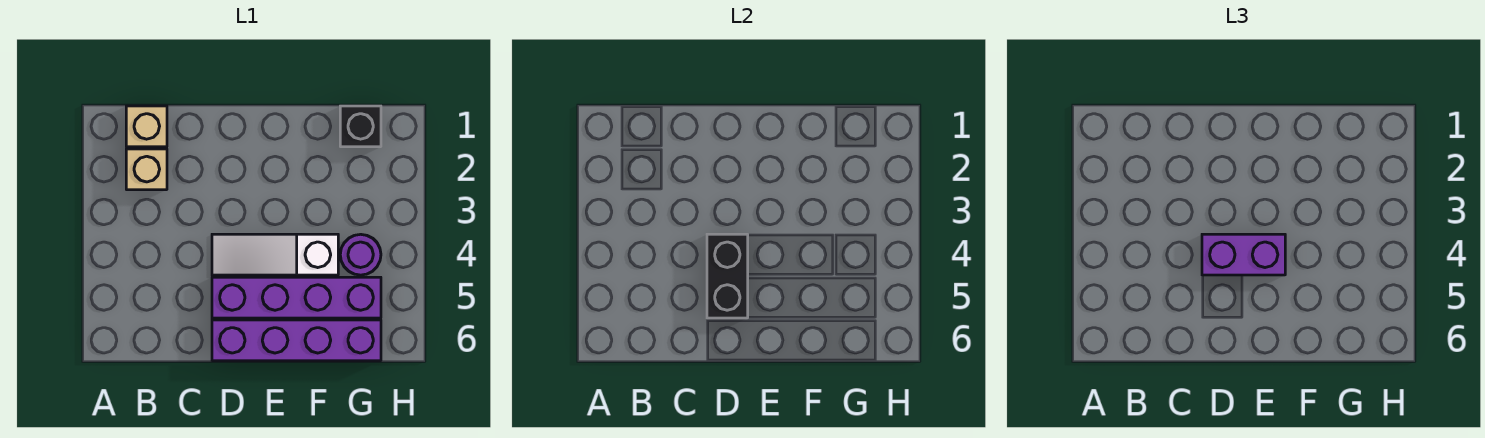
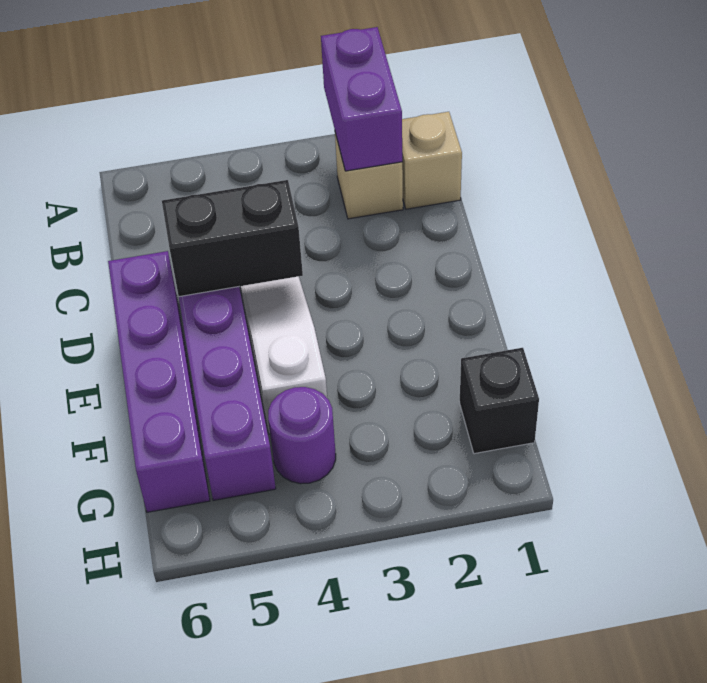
purple 1x2 brick [1202,234,1285,275] -> purple 1x2 brick moved to [321,27,402,171]

